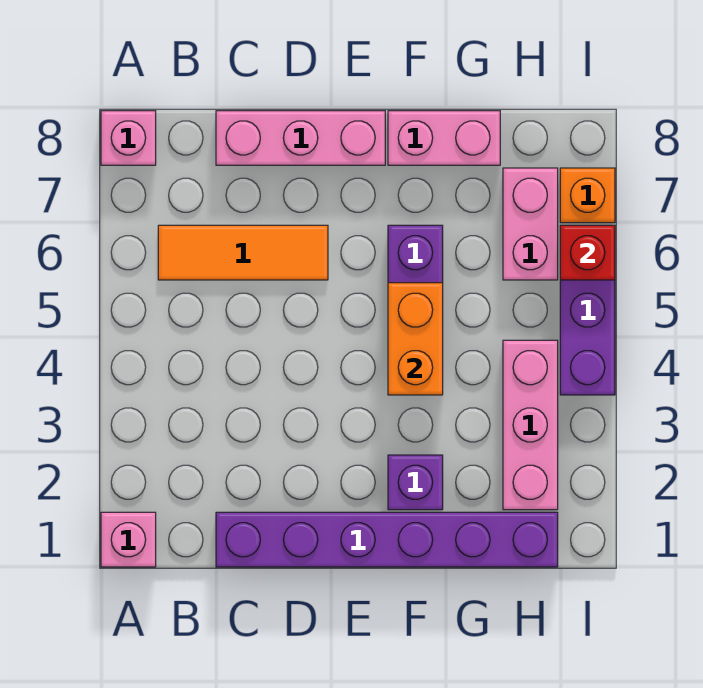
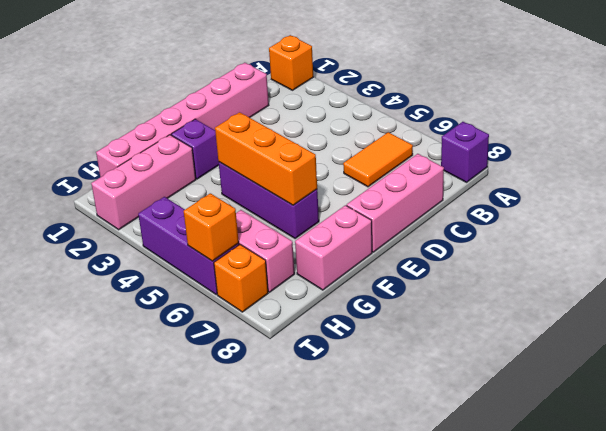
pink 1x1 brick [101,512,156,567] -> orange 1x1 brick [269,35,313,90]
pink 1x1 brick [101,111,156,165] -> purple 1x1 brick [441,122,489,182]
orange 1x3 tile [158,225,328,280] -> orange 1x2 tile [343,132,413,187]
purple 1x6 brick [216,512,558,567] -> pink 1x6 brick [96,63,269,177]
orange 1x2 brick [388,283,443,395] -> orange 1x3 brick [215,112,317,205]
pink 1x3 brick [503,340,558,510] -> pink 1x3 brick turned to [91,135,196,230]
red 1x1 brick [560,225,615,280] -> orange 1x1 brick [183,193,239,261]

